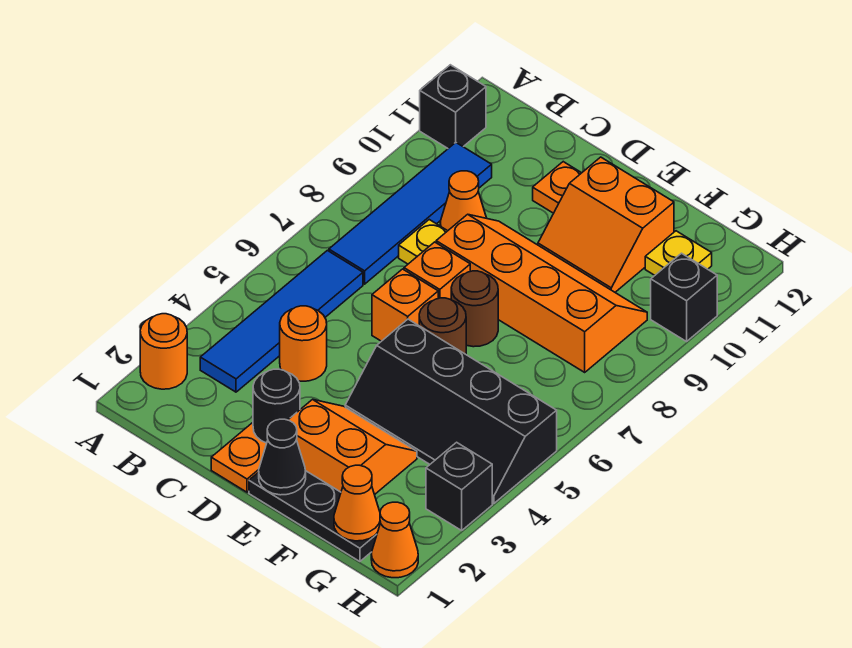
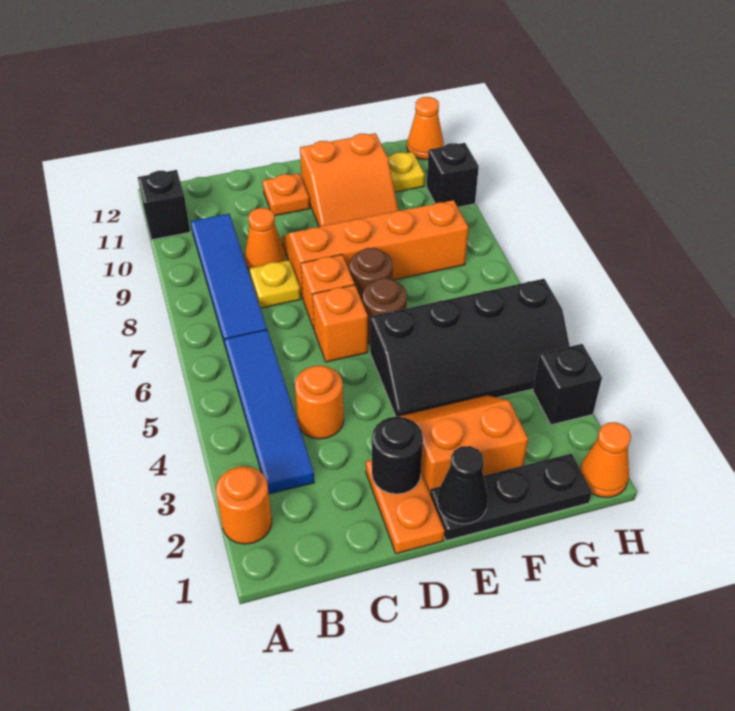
orange 1x1 cone [334,465,381,541] -> orange 1x1 cone moved to [407,97,444,160]

